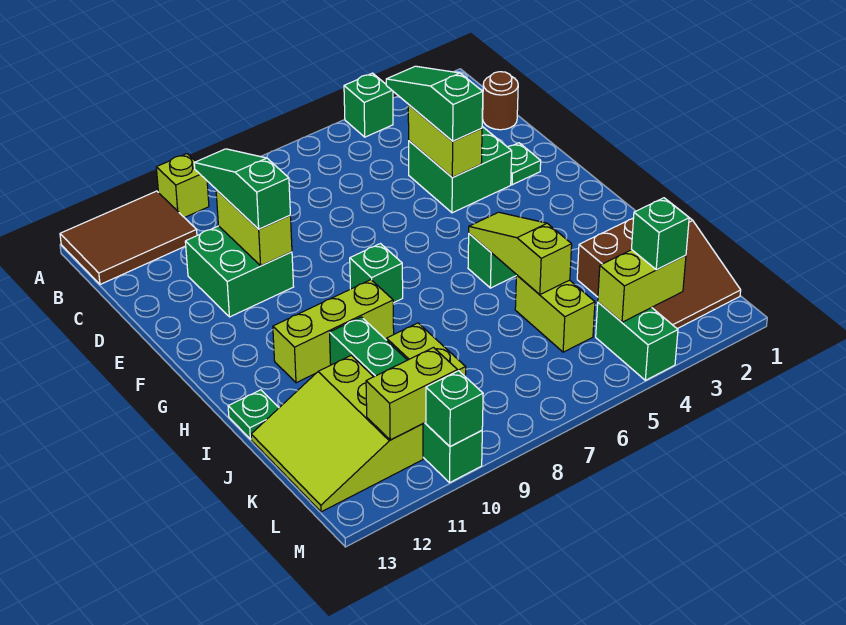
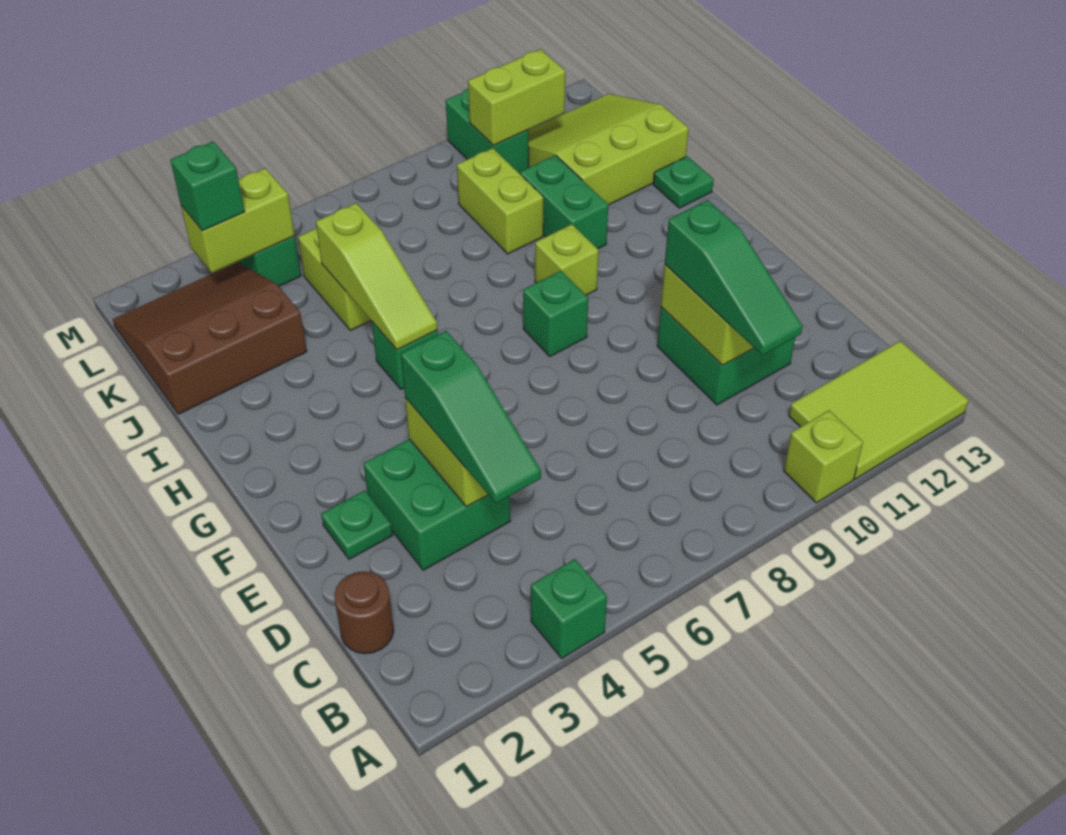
brown 2x3 tile [60,191,197,284] -> lime 2x3 tile [789,341,969,479]
lime 1x3 brick [273,280,394,383] -> lime 1x1 brick [535,224,599,295]
lime 3x3 slope [251,355,423,512] -> lime 3x3 slope turned to [528,94,689,205]
green 1x1 brick [426,371,483,447] -> none

